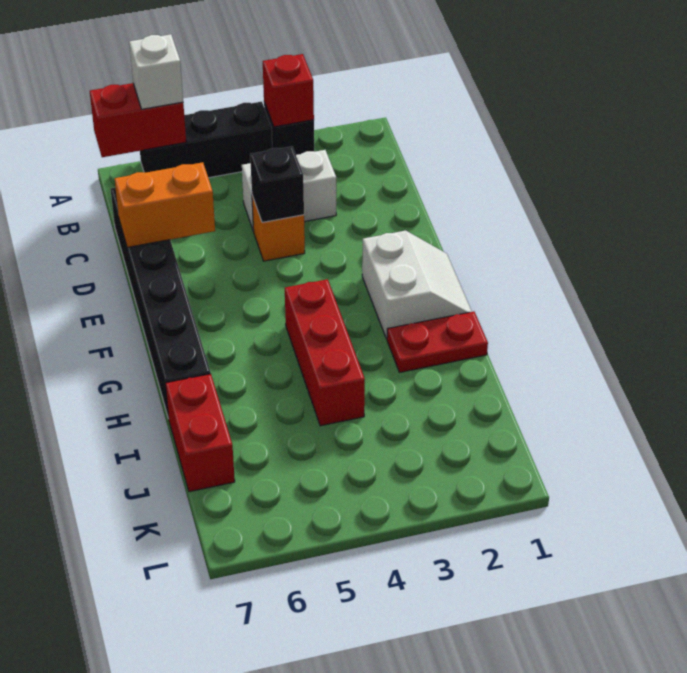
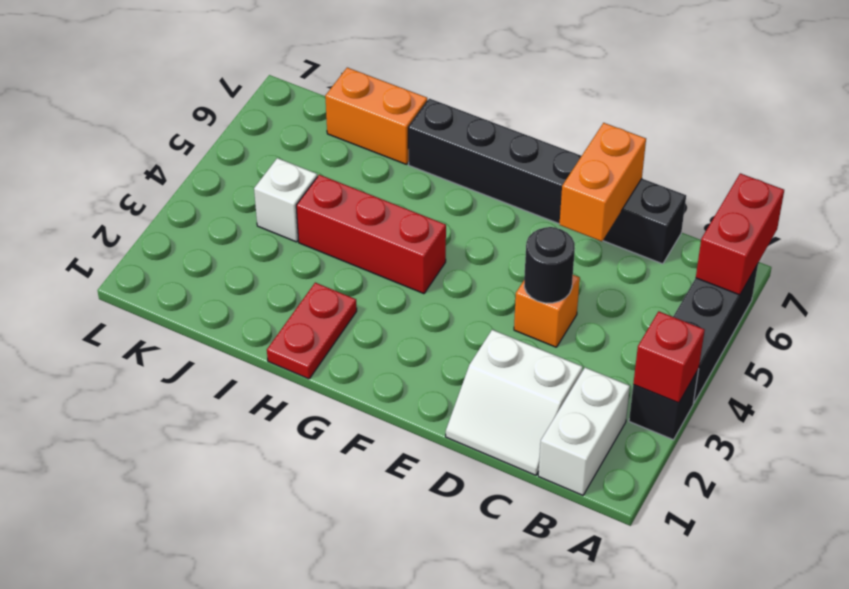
white 1x1 brick [129,34,183,109] -> white 1x1 brick moved to [254,158,317,242]
white 1x2 brick [242,150,336,231] -> white 1x2 brick moved to [538,368,630,495]
black 1x1 brick [250,146,304,222] -> black 1x1 round brick [524,227,575,303]
white 2x2 slope [362,231,472,339] -> white 2x2 slope moved to [446,330,583,475]
red 1x2 brick [165,374,235,492] -> orange 1x2 brick [325,68,427,164]

